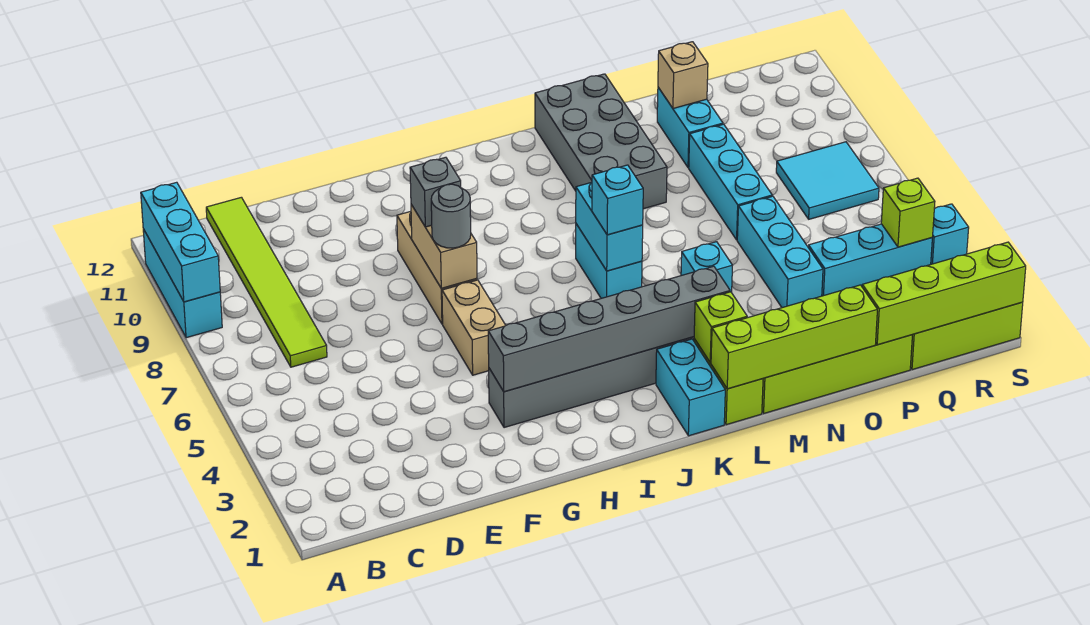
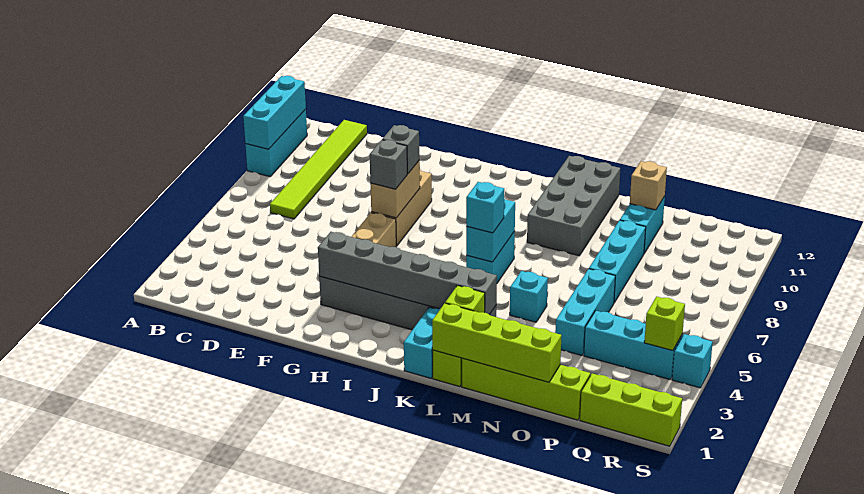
grey 1x1 round brick [431,184,471,248] -> grey 1x1 brick [370,140,407,189]
lime 1x4 brick [862,242,1026,345] -> none
cyan 2x2 tile [776,142,879,219] -> none

